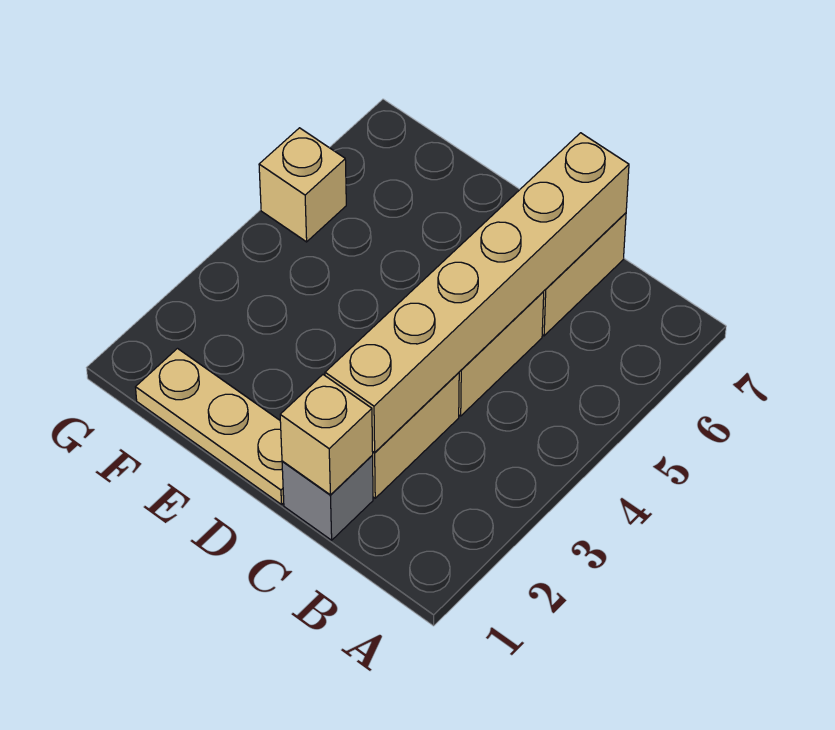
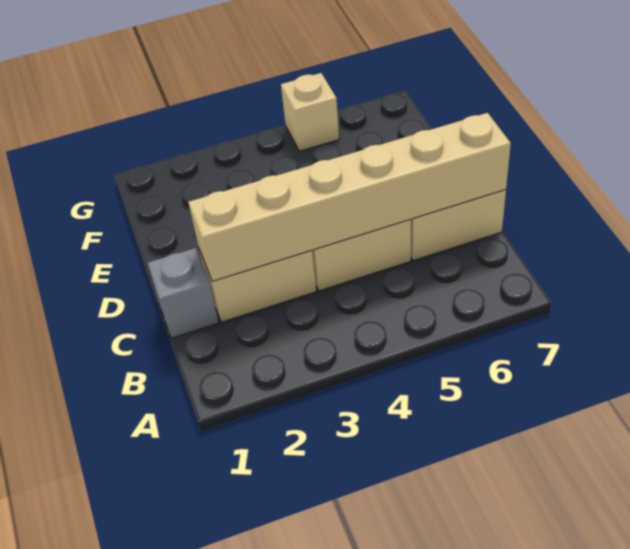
tan 1x1 brick [280,375,373,495] -> none
tan 1x3 plate [136,349,284,505] -> none

